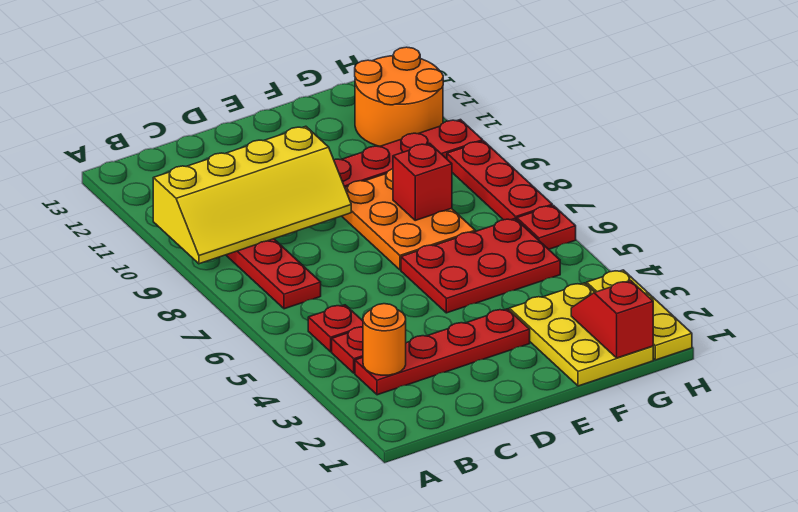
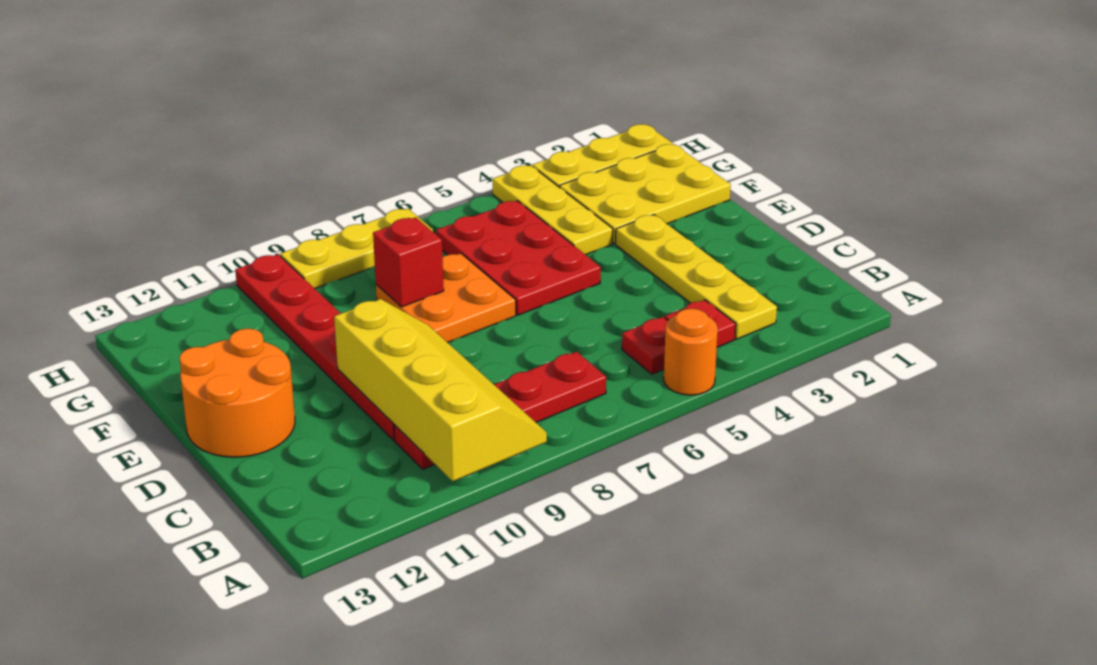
red 1x4 plate [355,309,530,395] -> yellow 1x4 plate [616,215,777,339]
orange 1x1 round brick [363,304,406,375] -> orange 1x1 round brick moved to [664,309,718,395]
orange 2x3 plate [342,169,475,270] -> orange 2x2 plate [376,253,516,343]
none -> yellow 1x3 plate [493,165,613,255]
red 1x2 slope [571,281,653,358] -> none
orange 2x2 round brick [355,47,443,146] -> orange 2x2 round brick moved to [179,329,295,457]
red 1x1 plate [517,206,576,249] -> none
red 1x3 plate [447,141,552,220] -> yellow 1x3 plate [280,209,433,288]

